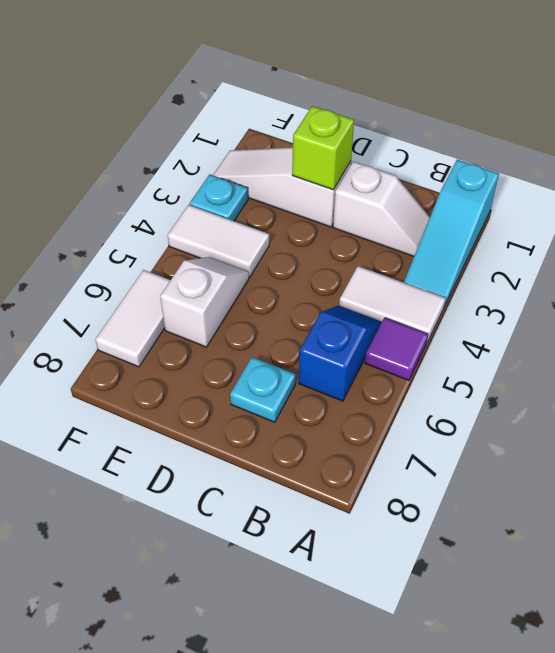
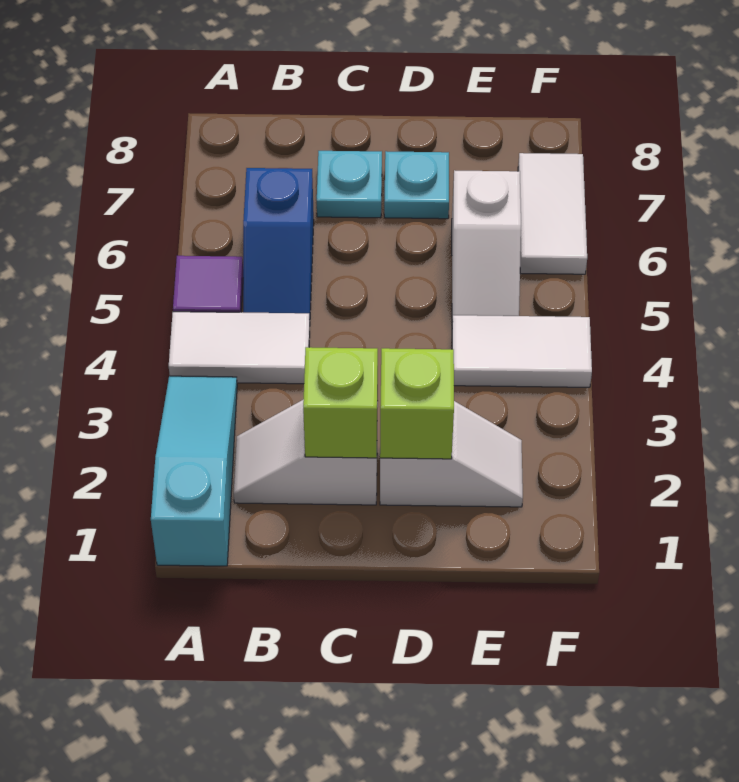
none -> lime 1x1 brick [303,347,378,458]
white 1x3 slope [213,147,351,227] -> white 1x2 slope [380,401,523,507]
cyan 1x1 plate [190,174,248,221] -> cyan 1x1 plate moved to [384,151,449,219]

